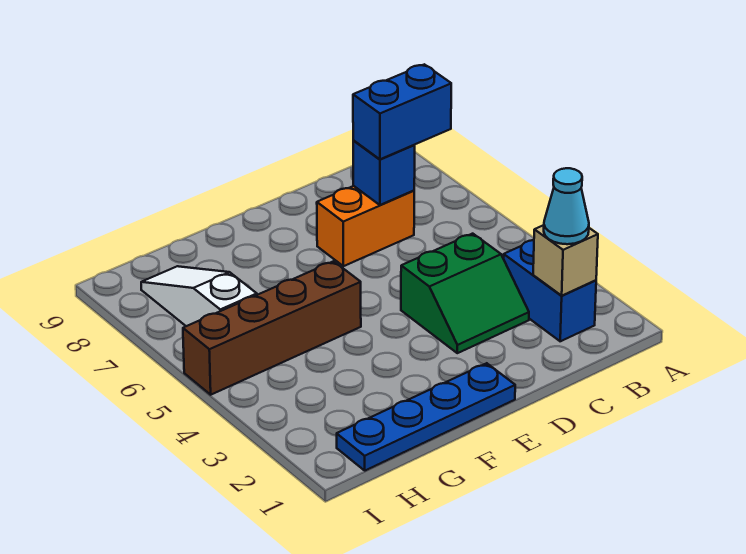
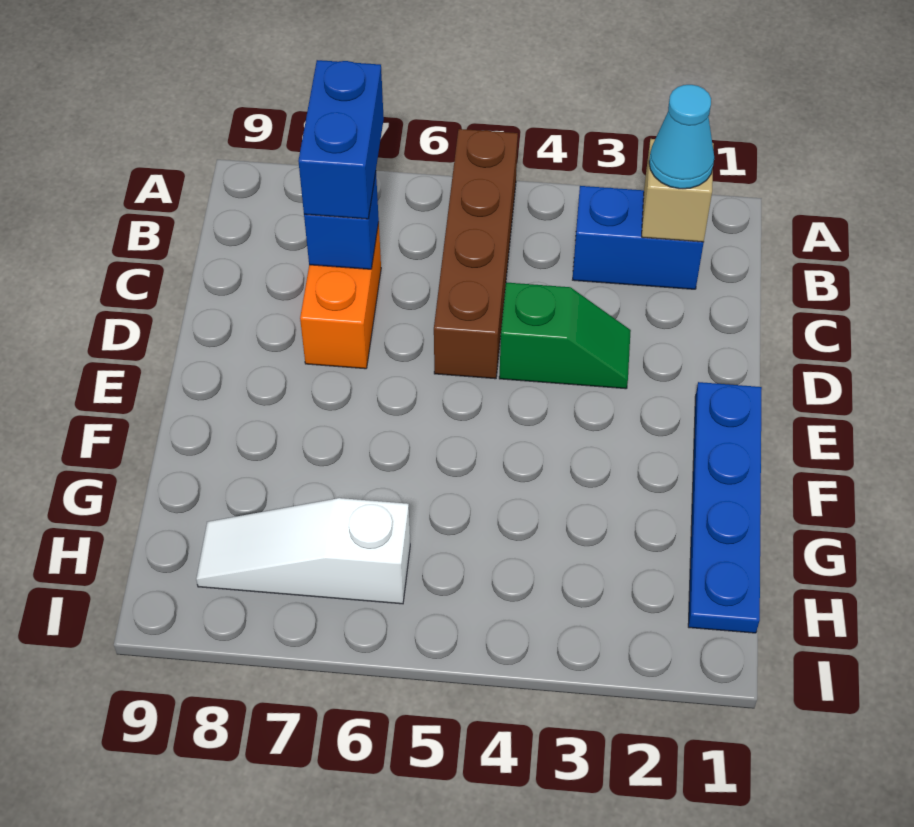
green 2x2 slope [401,234,529,353] -> green 1x2 slope [499,282,631,389]
brown 1x4 brick [183,261,361,395] -> brown 1x4 brick moved to [434,129,518,379]

